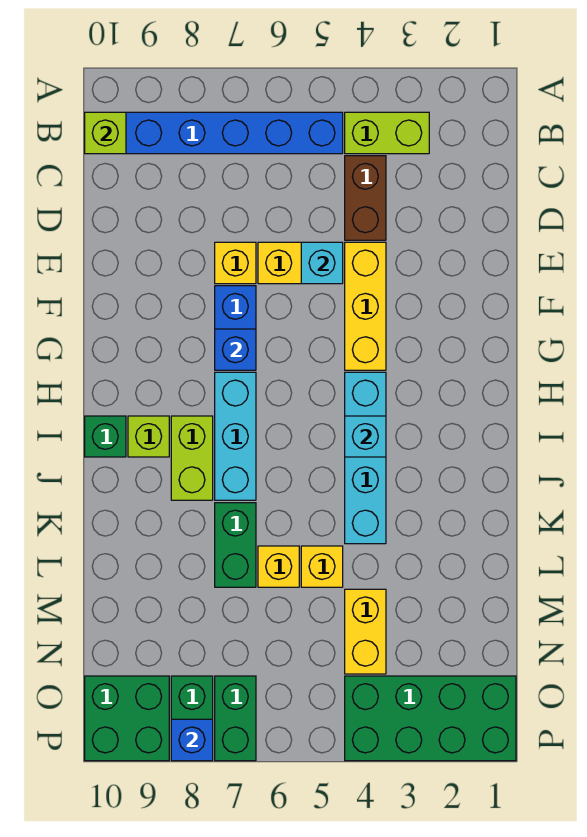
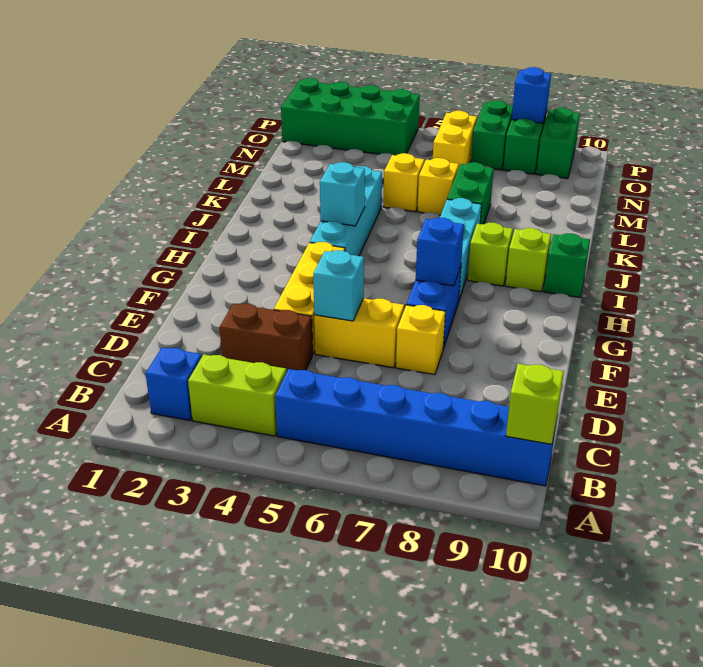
none -> blue 1x1 brick [146,347,202,421]
brown 1x2 brick [345,156,386,240] -> brown 1x2 brick turned to [219,304,313,372]
lime 1x2 brick [171,416,213,500] -> lime 1x1 brick [468,223,513,286]
yellow 1x2 brick [345,589,386,674] -> yellow 1x2 brick moved to [433,111,477,166]
green 2x2 brick [85,676,169,761] -> green 1x2 brick [536,108,580,179]

